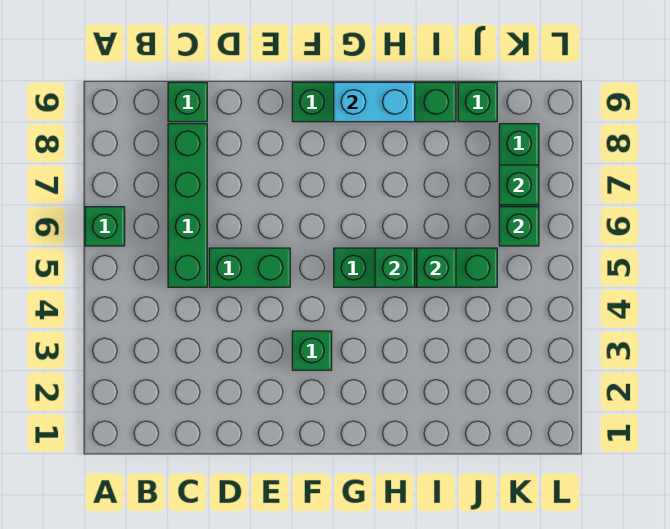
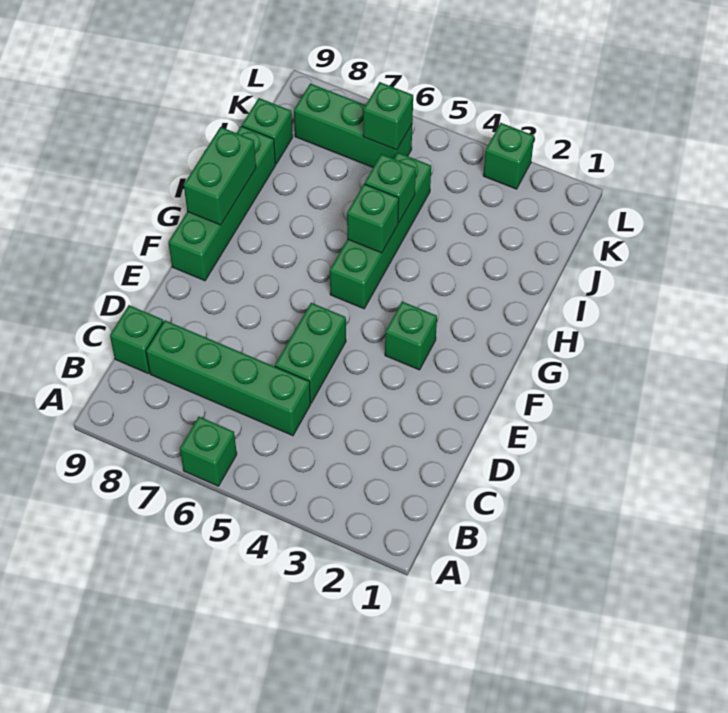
cyan 1x2 brick [334,82,415,122] -> green 1x2 brick [184,127,256,225]
green 1x1 brick [499,165,539,205] -> green 1x1 brick moved to [483,123,534,189]

